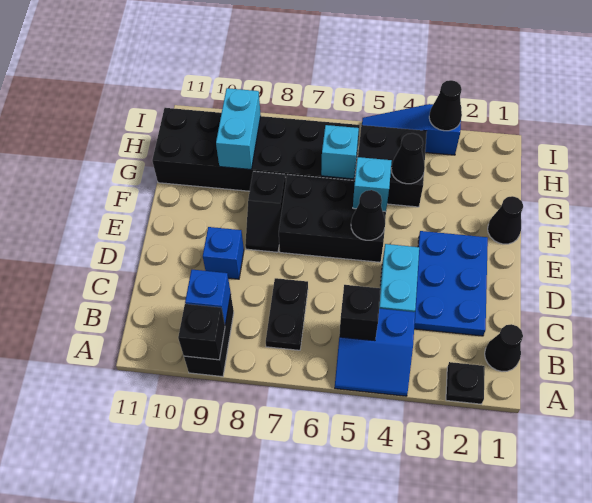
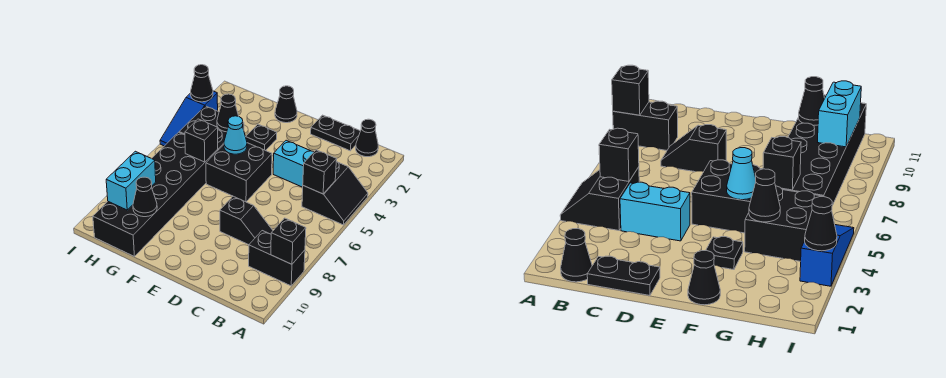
black 1x1 plate [446,362,485,404] -> black 1x1 plate moved to [246,124,277,151]
blue 2x2 slope [335,308,415,396] -> black 2x2 slope [302,161,368,225]
black 1x2 plate [266,278,308,350] -> black 1x2 plate moved to [311,115,360,151]
blue 1x1 brick [185,270,231,324] -> none
blue 2x3 plate [414,231,488,336] -> none
blue 1x1 brick [203,227,244,279] -> none
black 2x3 brick [279,174,386,262] -> black 2x2 brick [206,143,272,202]
black 1x1 cone [351,190,385,240] -> black 1x1 cone moved to [133,177,157,217]
black 1x2 slope [245,171,286,252] -> black 1x2 slope moved to [220,196,273,245]
cyan 1x1 brick [353,157,392,212] -> cyan 1x1 cone [224,116,247,154]
cyan 1x1 brick [321,125,359,179] -> black 1x1 brick [185,119,218,162]
cyan 1x2 brick [216,88,261,170] -> cyan 1x2 brick turned to [106,151,156,210]

